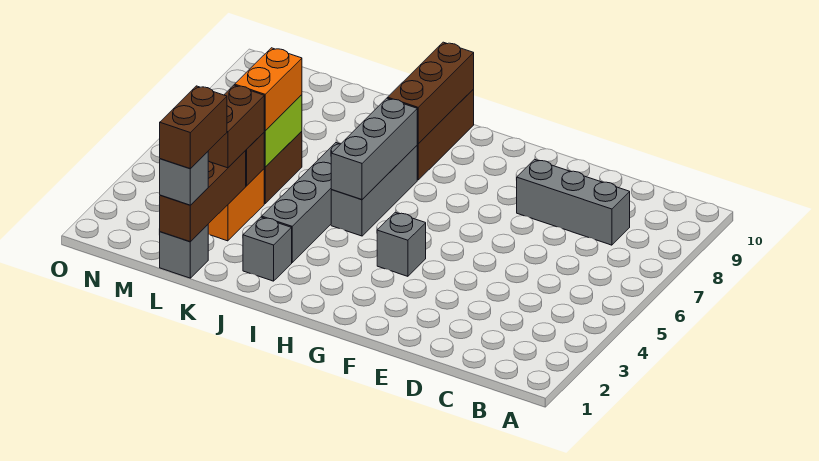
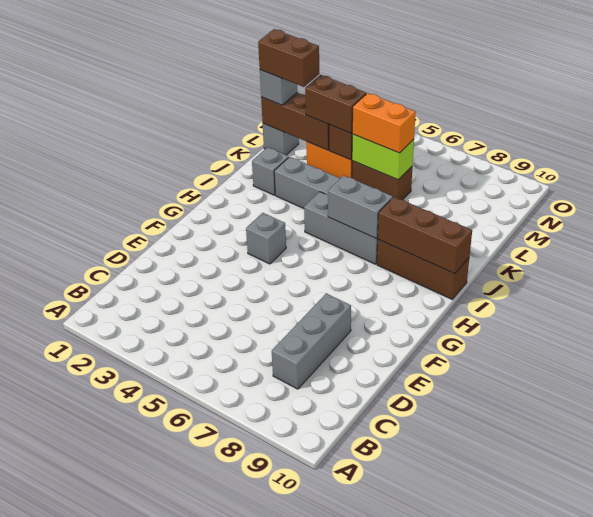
grey 1x3 brick [331,98,417,199] -> grey 1x2 brick [328,175,393,239]

